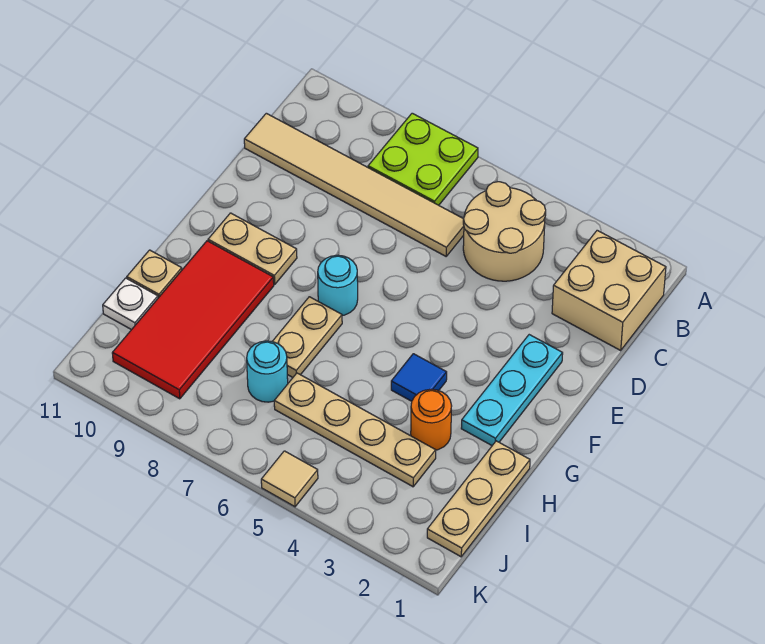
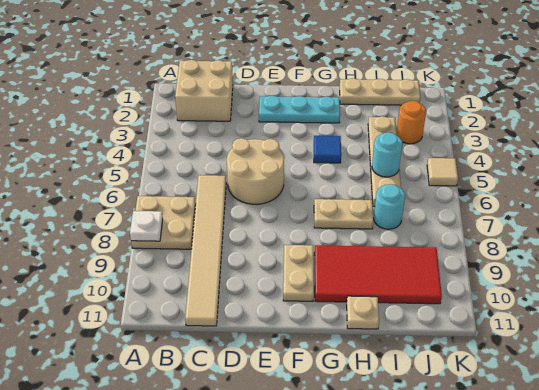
lime 2x2 plate [368,113,478,205] -> tan 2x2 plate [131,196,196,249]
tan 2x2 round brick [463,182,546,281] -> tan 2x2 round brick moved to [227,138,284,204]
cyan 1x1 round brick [318,255,358,316] -> cyan 1x1 round brick moved to [372,132,403,177]
orange 1x1 round brick [411,389,452,450] -> orange 1x1 round brick moved to [396,101,426,144]
white 1x1 plate [103,278,158,330] -> white 1x1 plate moved to [130,211,163,241]

